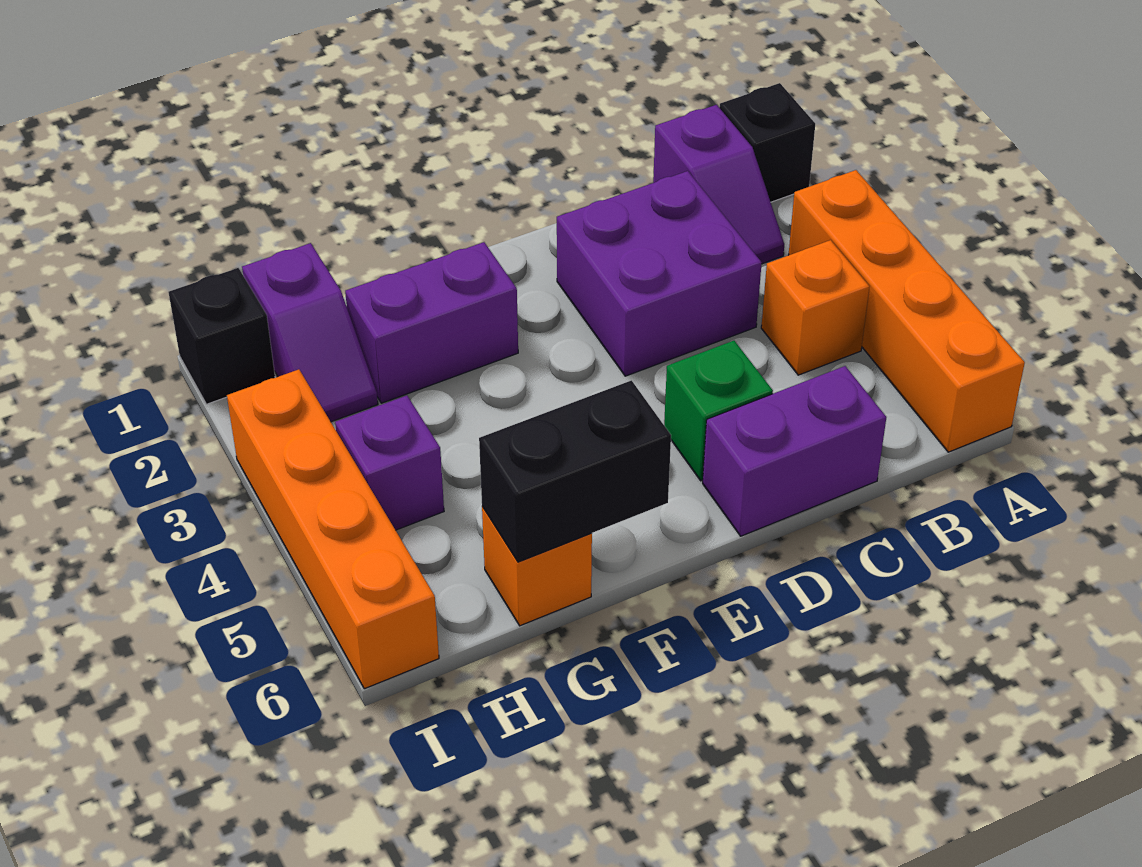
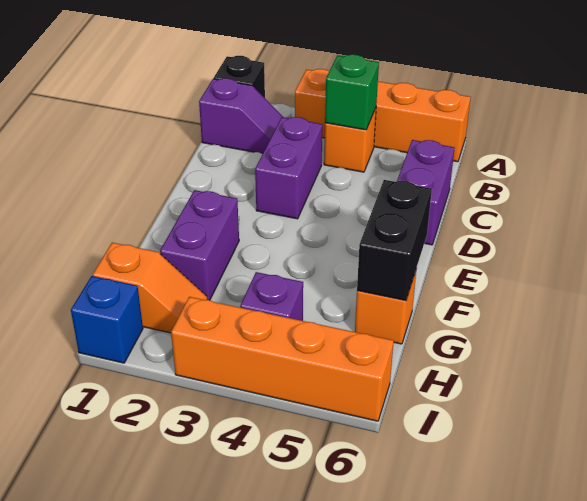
purple 2x2 brick [557,171,762,376] -> purple 1x2 brick [255,117,322,219]
green 1x1 brick [664,341,773,481] -> green 1x1 brick moved to [325,55,379,130]
purple 1x2 slope [242,243,378,422] -> orange 1x2 slope [93,243,207,333]
black 1x1 brick [169,268,275,404] -> blue 1x1 brick [71,276,143,363]

